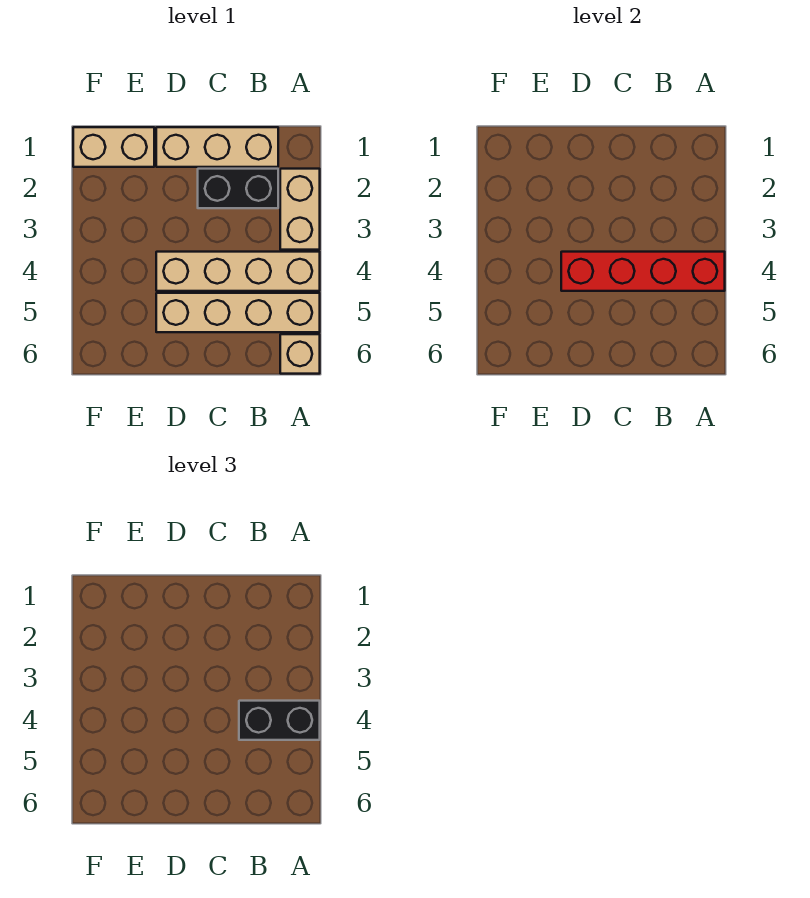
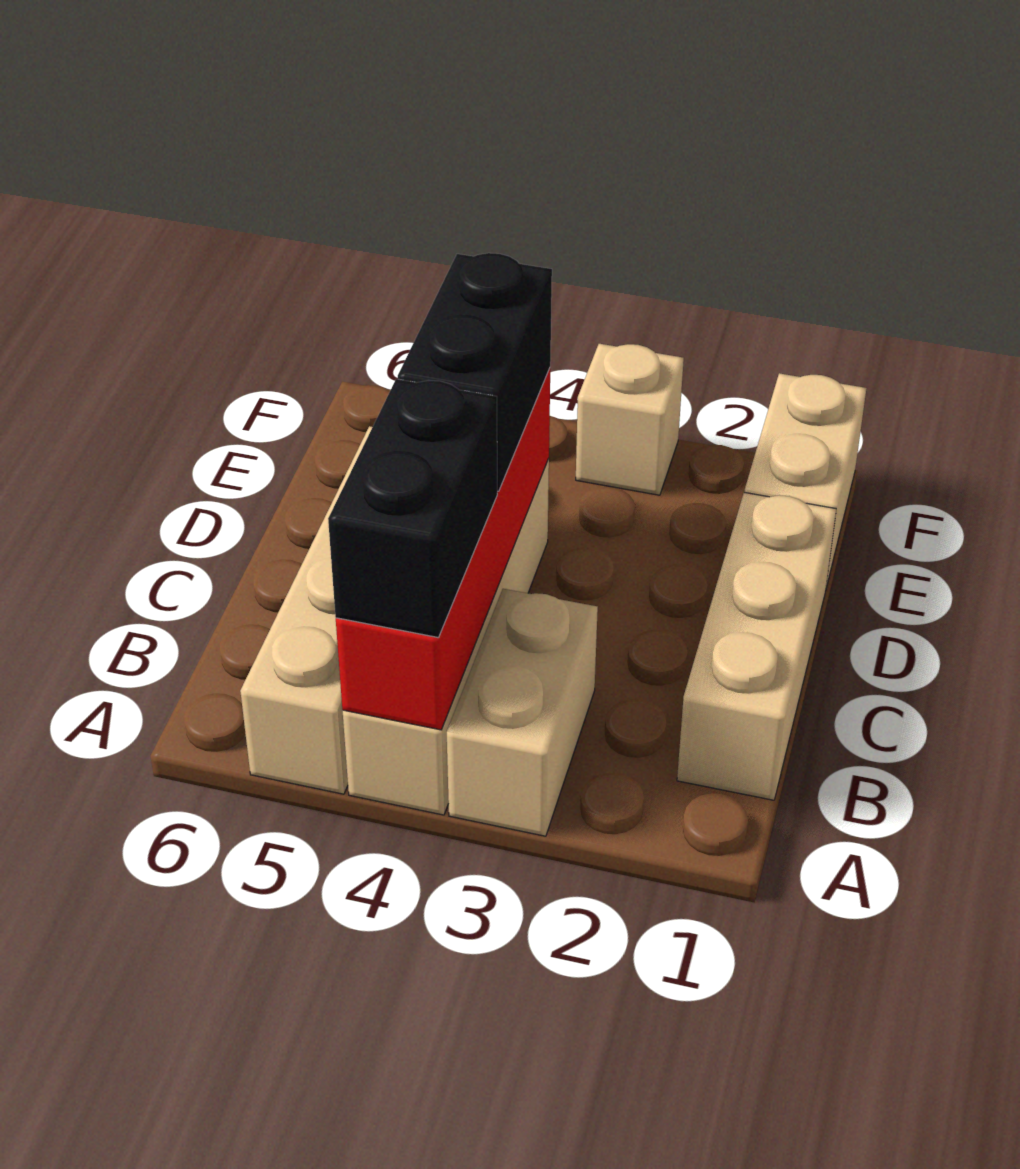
tan 1x2 brick [280,169,320,250] -> tan 1x2 brick turned to [447,589,598,836]
tan 1x1 brick [280,334,320,374] -> tan 1x1 brick moved to [576,344,684,495]
black 1x2 brick [198,169,278,208] -> black 1x2 brick moved to [398,253,552,491]

